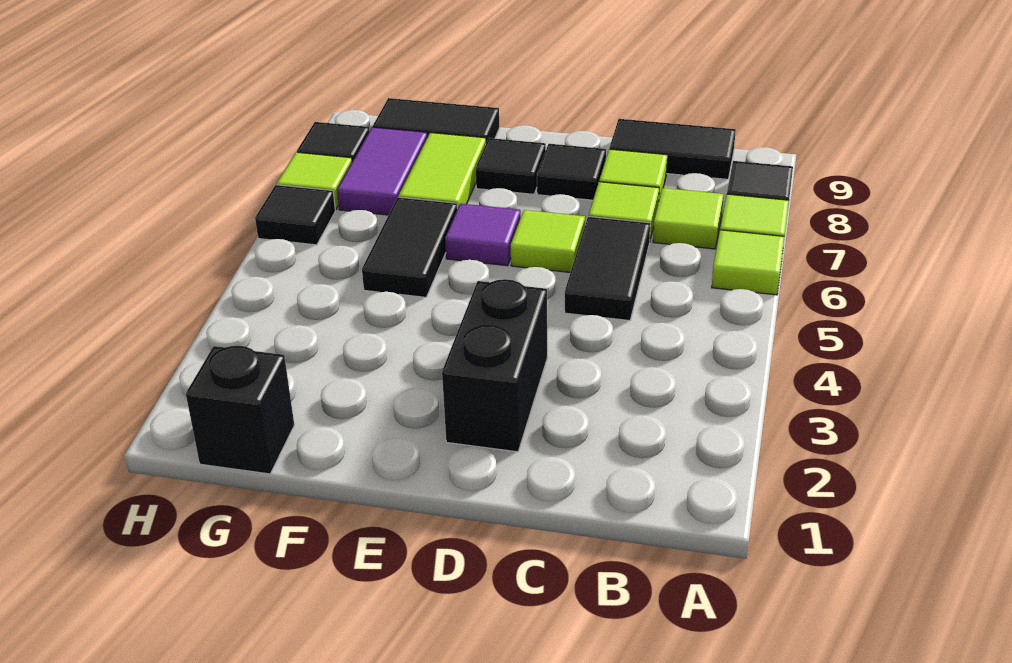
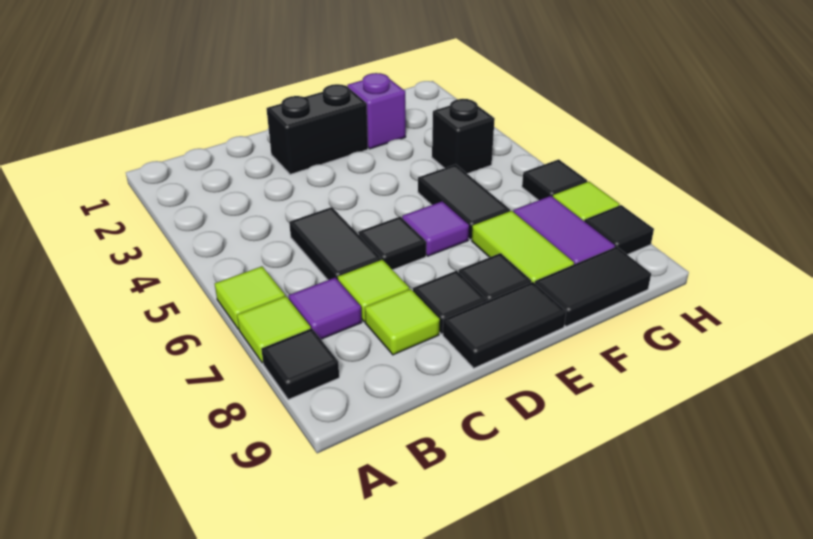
lime 1x1 tile [653,188,723,249] -> purple 1x1 tile [289,277,362,339]
black 1x2 tile [609,119,736,179] -> black 1x2 tile moved to [443,282,566,368]
black 1x2 brick [442,279,547,452] -> black 1x2 brick turned to [267,84,368,174]
lime 1x1 tile [511,210,585,272] -> black 1x1 tile [358,217,426,270]
none -> purple 1x1 brick [347,73,406,149]
black 1x1 brick [186,346,294,474] -> black 1x1 brick moved to [432,99,495,174]

